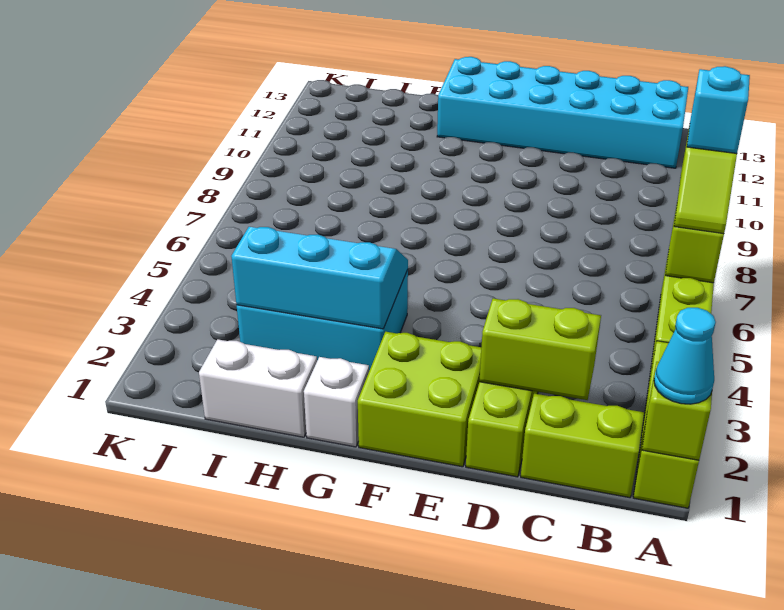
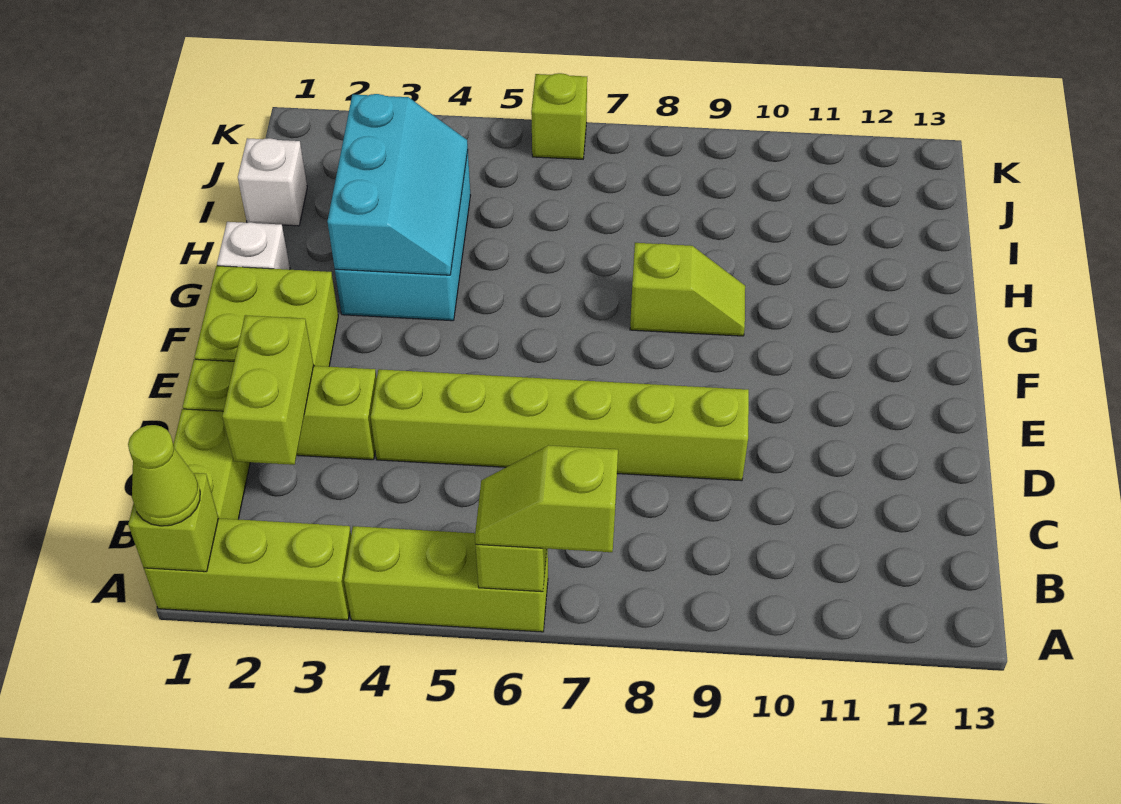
cyan 1x1 cone [654,308,716,404] -> lime 1x1 cone [128,425,200,526]
cyan 1x1 brick [687,66,750,153] -> none
cyan 2x6 brick [437,57,688,168] -> none
none -> lime 1x6 brick [371,369,749,481]
none -> lime 1x2 slope [630,243,745,336]
white 1x2 brick [199,339,317,437] -> white 1x1 brick [238,138,307,226]
none -> lime 1x1 brick [531,73,587,159]

